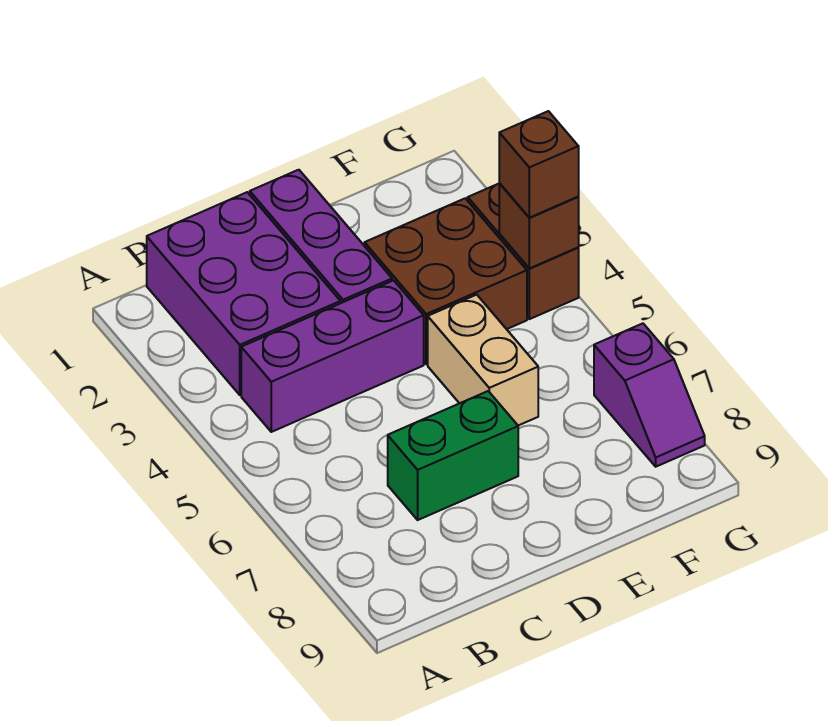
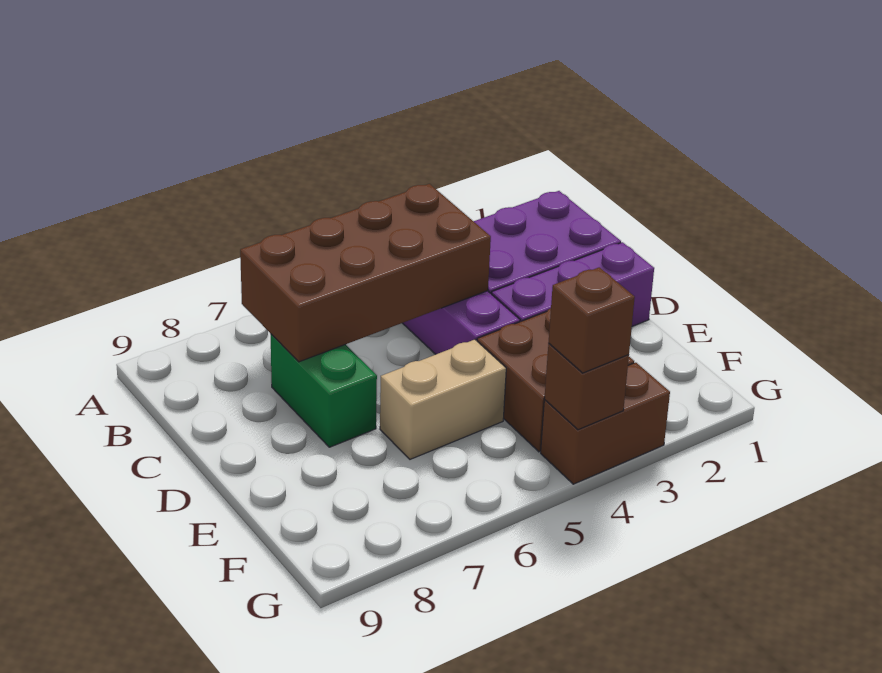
none -> brown 2x4 brick [240,184,491,362]
purple 1x2 slope [594,323,705,467] -> none

